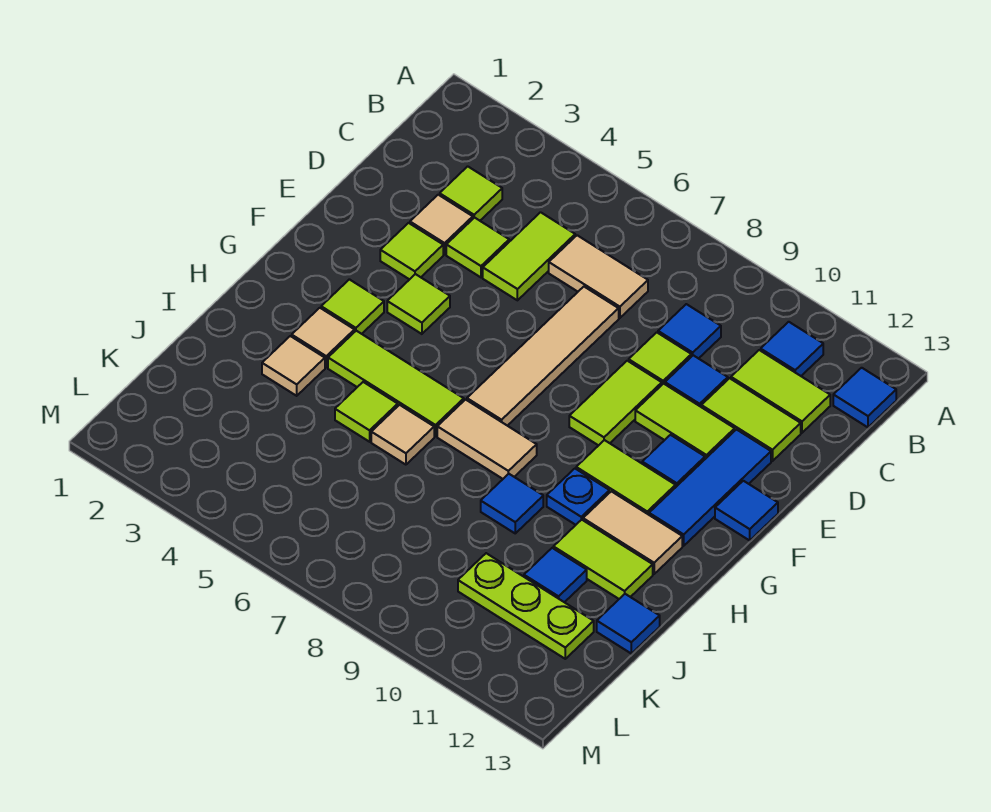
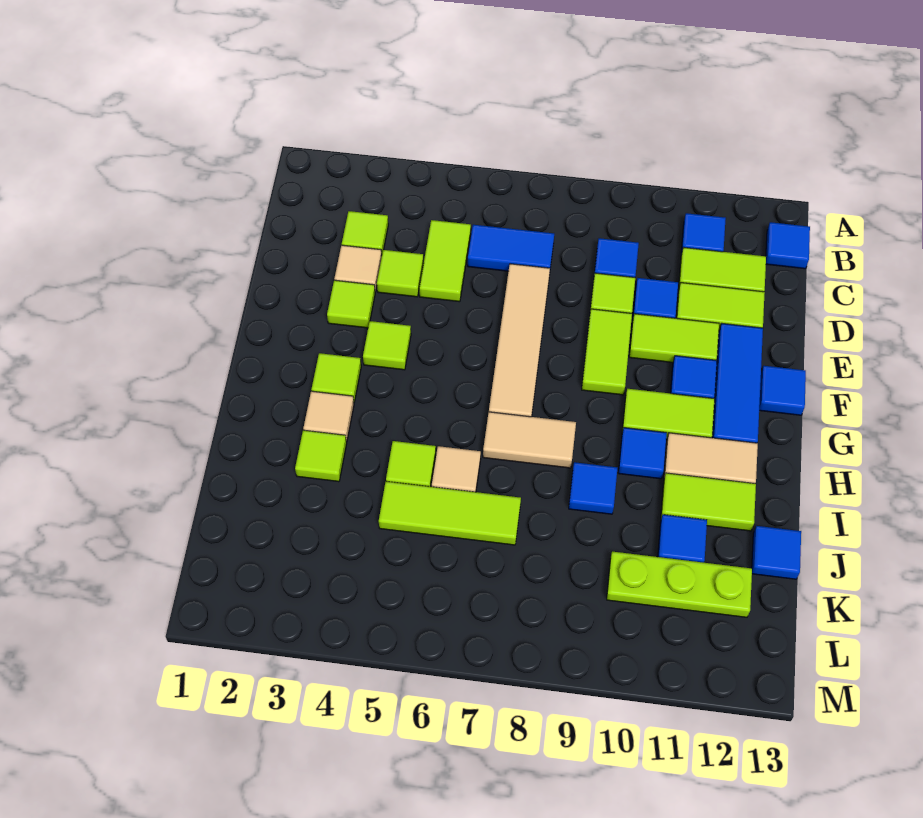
tan 1x2 tile [549,235,648,318] -> blue 1x2 tile [468,225,554,271]
lime 1x3 tile [328,331,464,436] -> lime 1x3 tile moved to [379,481,521,545]
blue 1x1 plate [547,469,609,525] -> blue 1x1 tile [619,428,667,479]
tan 1x1 tile [262,336,325,396] -> lime 1x1 tile [295,430,347,482]

